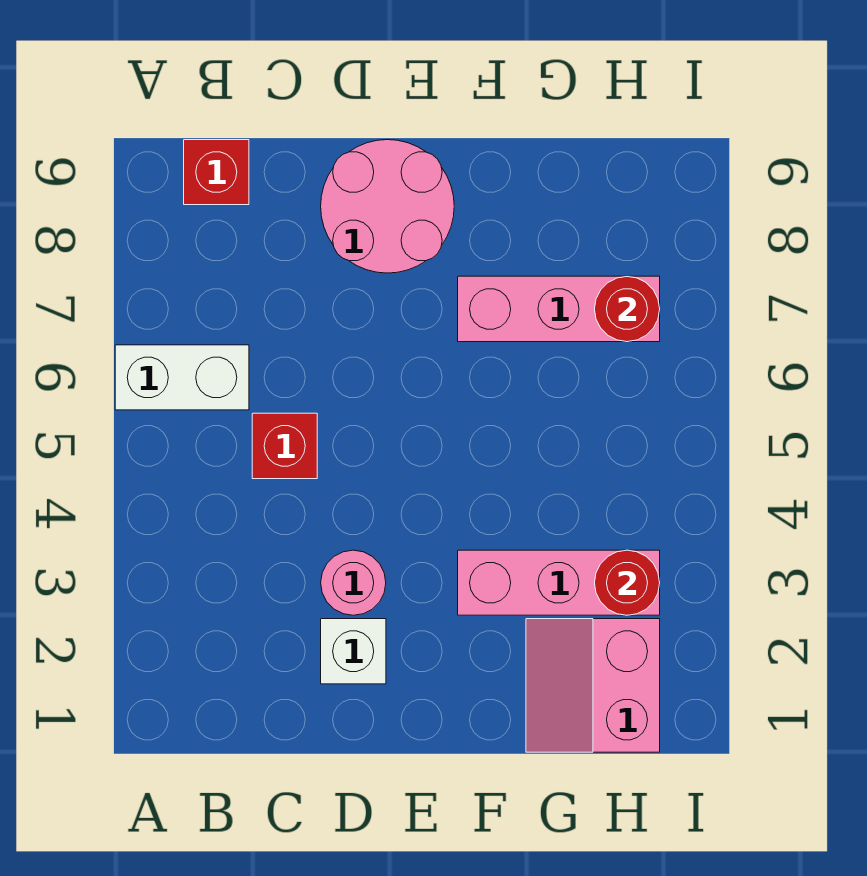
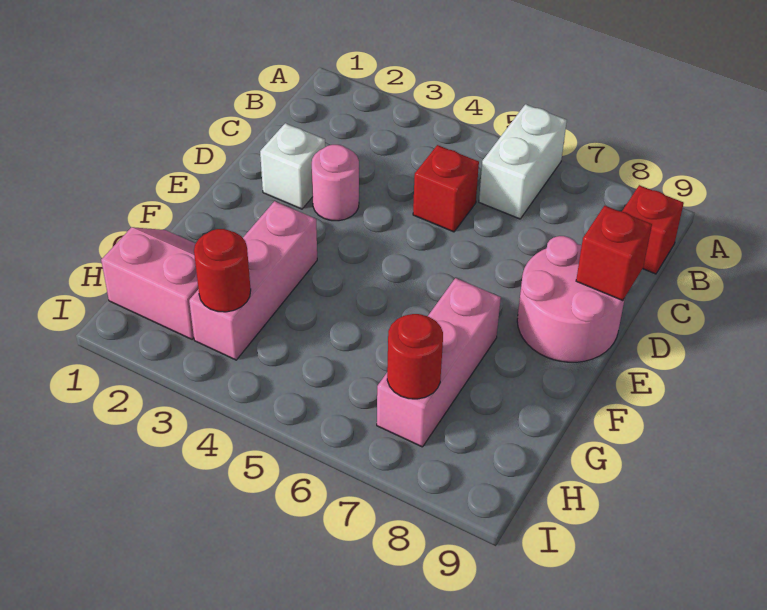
none -> red 1x1 brick [576,206,652,301]

